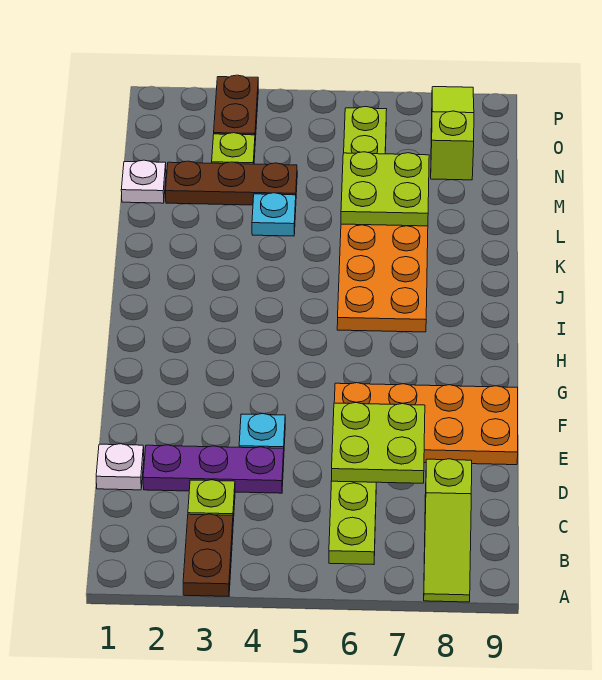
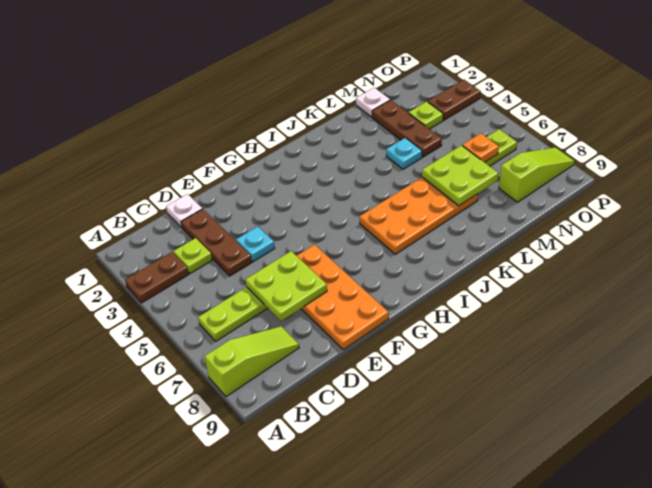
lime 1x3 slope [424,459,472,602] -> lime 1x3 slope turned to [205,326,299,396]
purple 1x3 plate [143,445,284,493] -> brown 1x3 plate [181,209,252,276]
none -> orange 1x1 plate [462,133,499,162]

